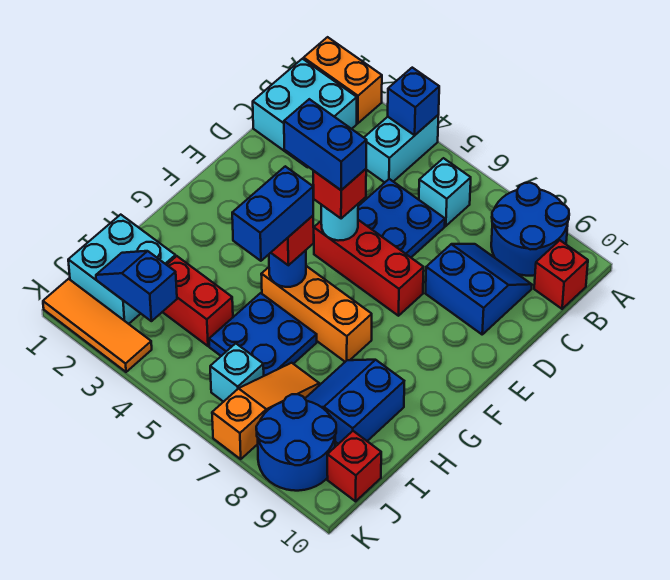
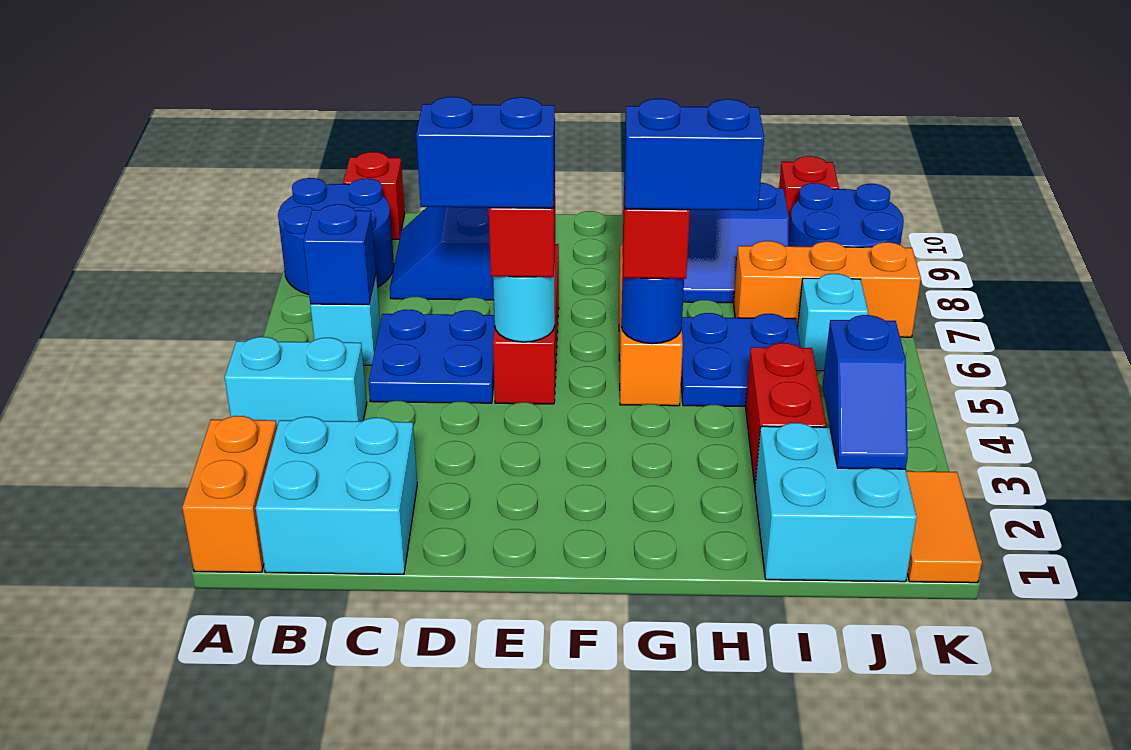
blue 1x1 brick [388,68,439,135] -> blue 1x1 brick moved to [303,204,376,305]
blue 1x2 brick [284,99,367,190] -> blue 1x2 brick turned to [416,97,555,208]
orange 1x3 slope [212,363,319,459] -> orange 1x3 brick [734,241,921,337]
orange 1x3 tile [43,279,152,372] -> orange 1x2 tile [906,471,982,583]

